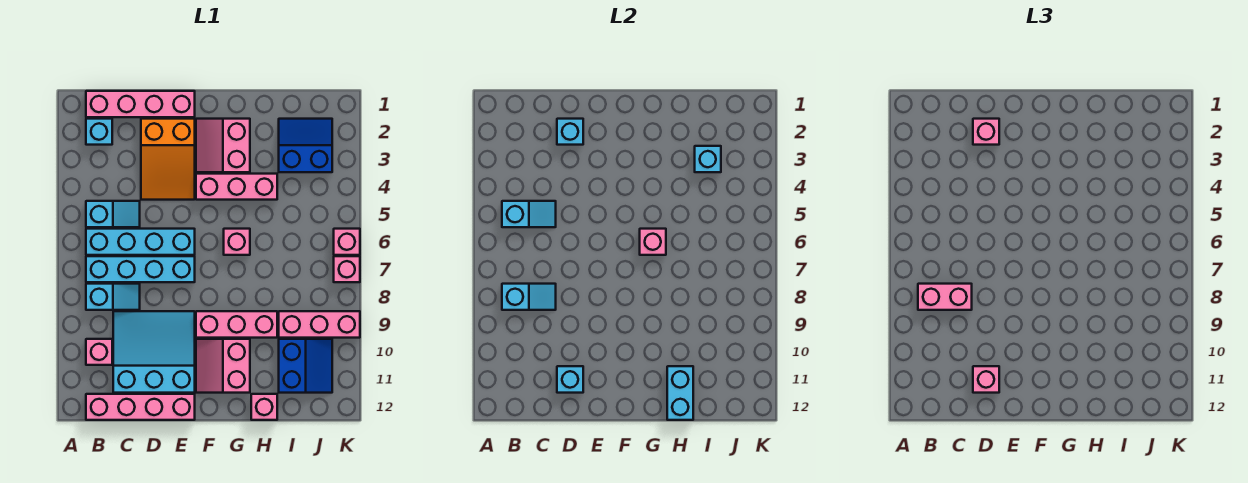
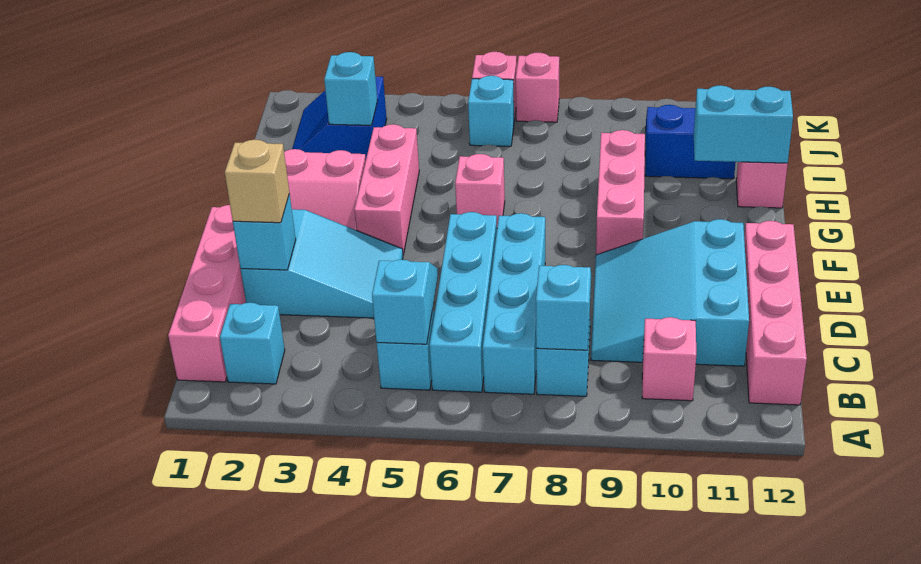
pink 1x2 brick [918,284,972,310] -> none
orange 2x3 slope [141,119,195,200] -> cyan 2x3 slope [241,209,403,318]
pink 1x1 brick [973,119,999,145] -> tan 1x1 brick [225,140,289,223]
cyan 1x1 brick [557,366,583,393] -> cyan 1x1 brick moved to [468,76,514,146]
pink 1x1 brick [973,366,999,393] -> none
pink 2x2 slope [196,339,250,393] -> none
pink 1x1 brick [640,229,666,255] -> none
pink 1x3 brick [279,311,360,338] -> none

